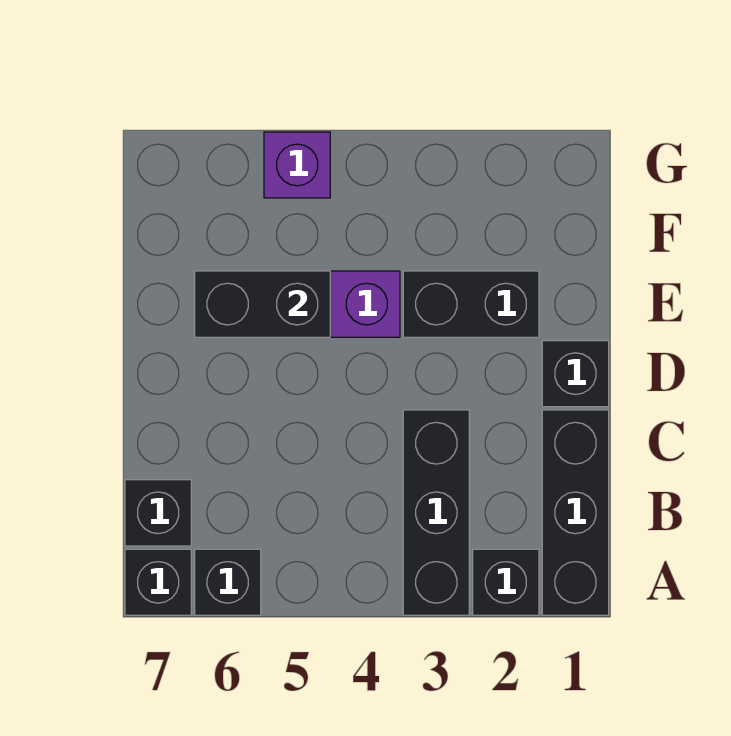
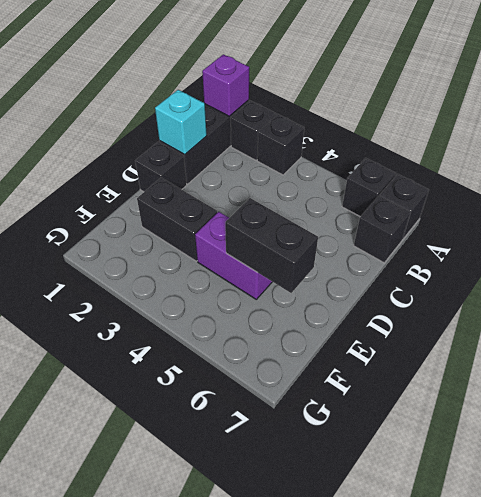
black 1x3 brick [403,410,469,615] -> black 1x1 brick [257,114,304,175]
none -> cyan 1x1 brick [155,90,207,155]
purple 1x1 brick [264,132,330,198] -> purple 1x1 brick moved to [202,54,249,116]

